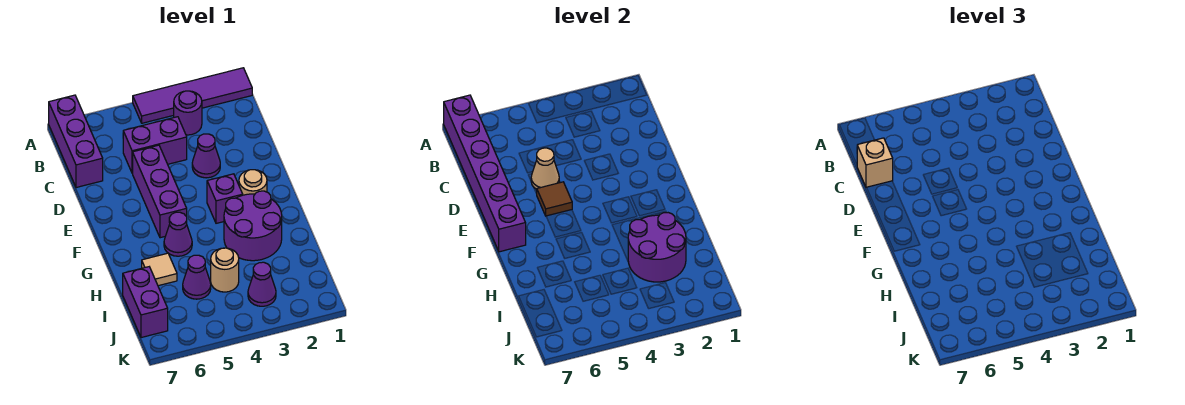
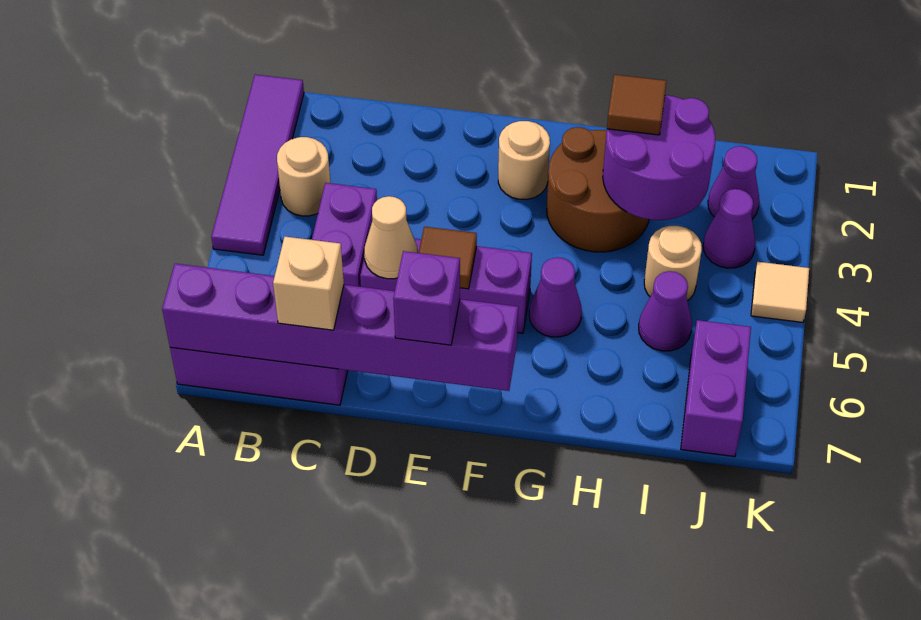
purple 1x1 round brick [174,91,202,135] -> tan 1x1 round brick [277,137,330,216]
purple 1x1 cone [192,134,220,178] -> purple 1x1 cone moved to [708,146,760,219]
purple 1x1 brick [207,174,243,223] -> purple 1x1 brick moved to [393,251,460,345]
purple 2x2 round brick [224,191,282,261] -> brown 2x2 round brick [547,127,649,252]
none -> brown 1x1 tile [607,75,667,135]
tan 1x1 tile [142,253,177,286] -> tan 1x1 tile moved to [751,262,809,322]
purple 1x2 brick [123,267,168,338] -> purple 1x2 brick turned to [681,320,751,457]

